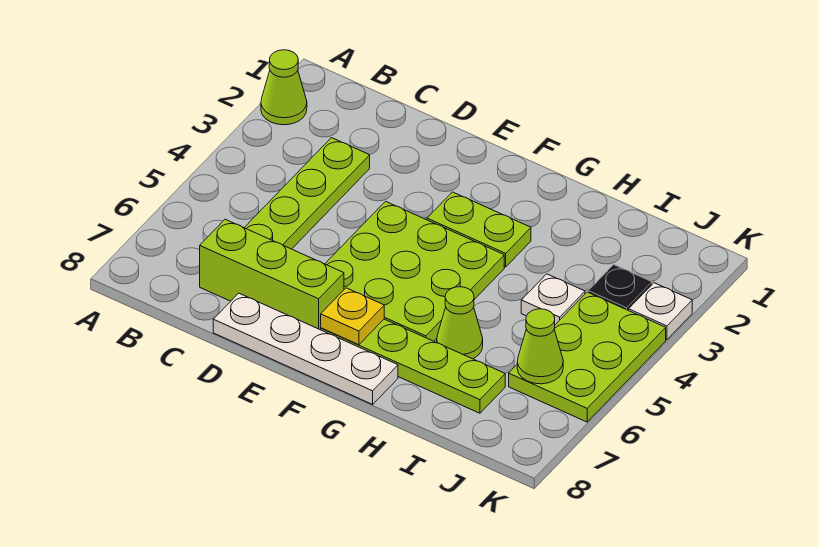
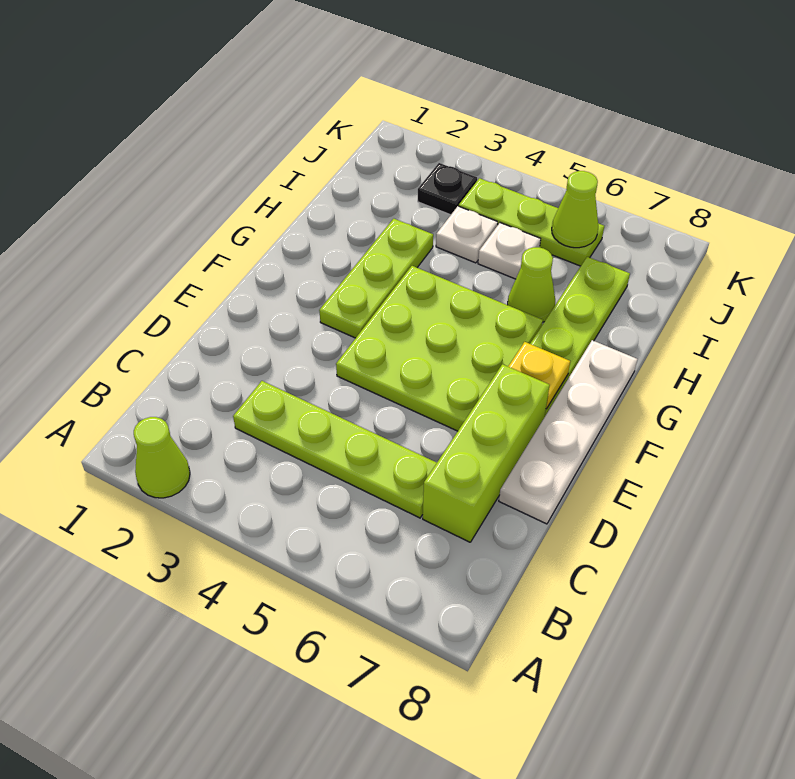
lime 1x2 plate [427,192,531,267] -> lime 1x3 plate [319,219,433,338]
lime 2x3 plate [509,292,666,422] -> lime 1x3 plate [459,178,604,266]
white 1x1 plate [629,283,692,340] -> white 1x1 plate moved to [478,223,541,279]

